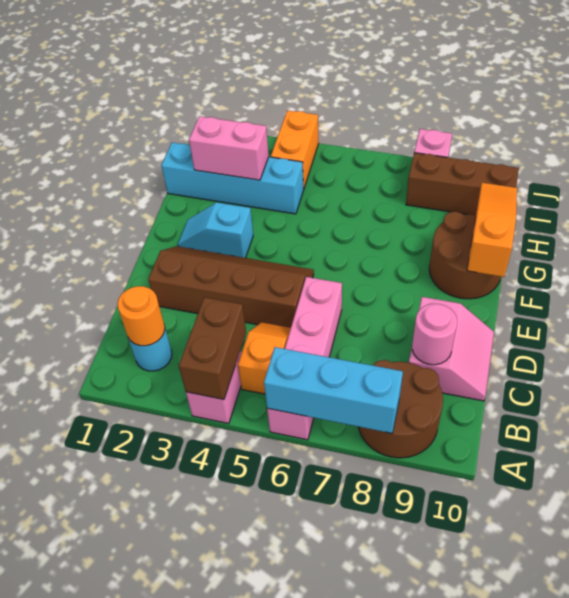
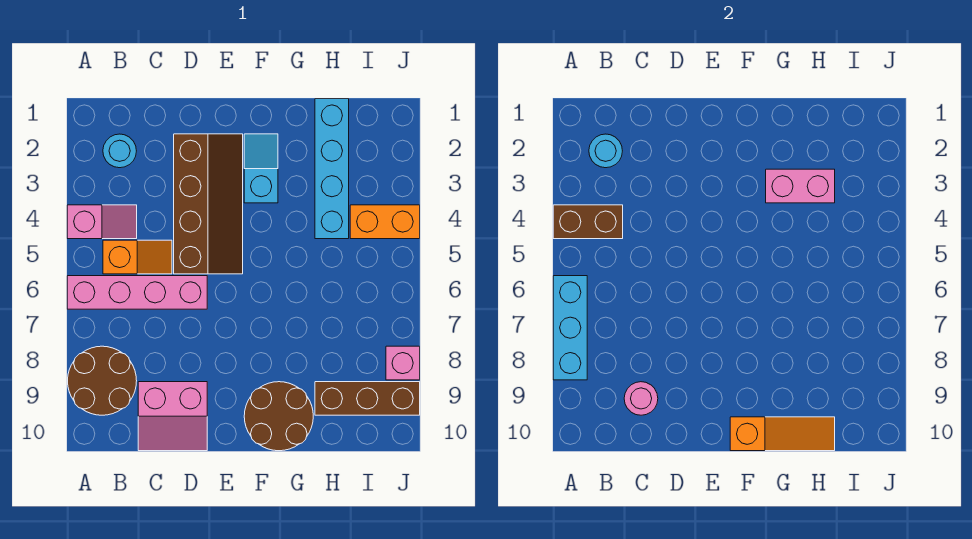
orange 1x1 round brick [117,286,165,346] -> cyan 1x1 round brick [589,134,622,168]
pink 1x2 brick [189,116,269,180] -> pink 1x2 brick turned to [766,169,835,203]
brown 1x3 brick [406,153,519,215] -> brown 1x3 brick turned to [315,382,420,415]

